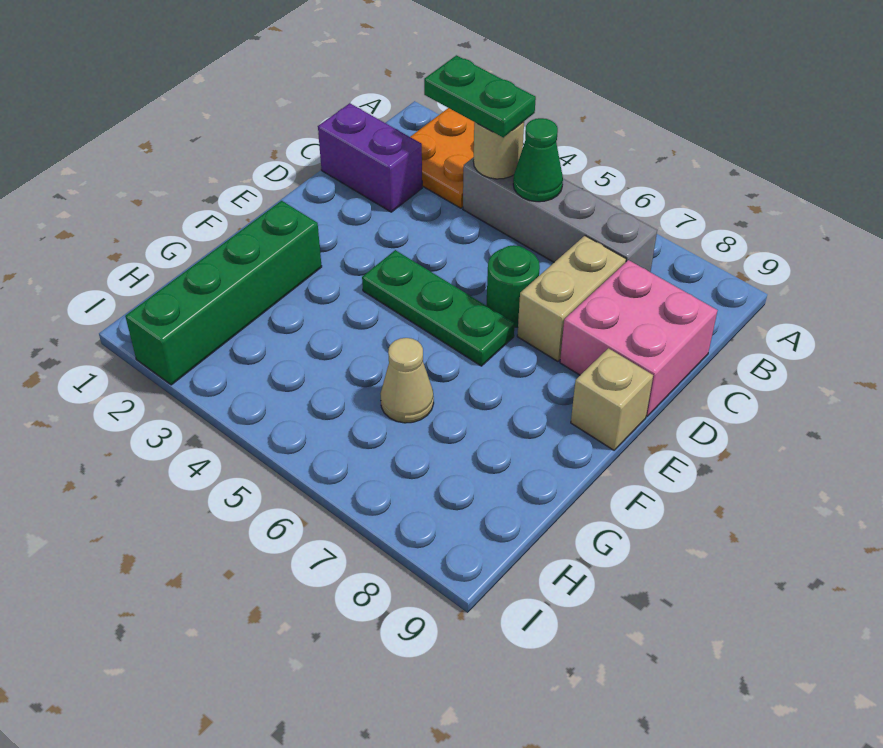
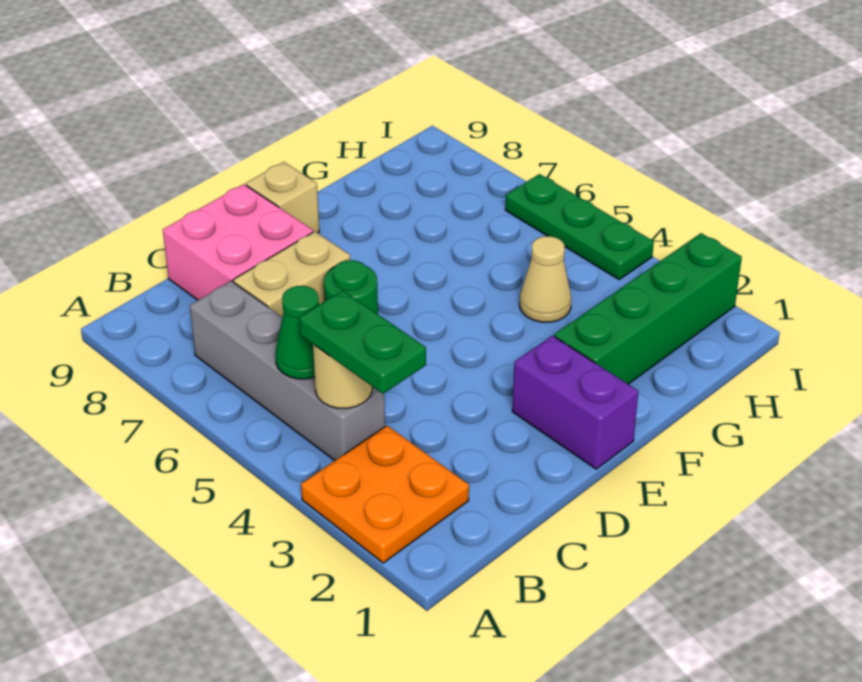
purple 1x2 brick [318,103,422,212] -> purple 1x2 brick moved to [512,336,638,469]
green 1x3 plate [362,250,515,366] -> green 1x3 plate moved to [505,174,654,280]
tan 1x1 cone [380,338,434,423] -> tan 1x1 cone moved to [520,236,571,322]

